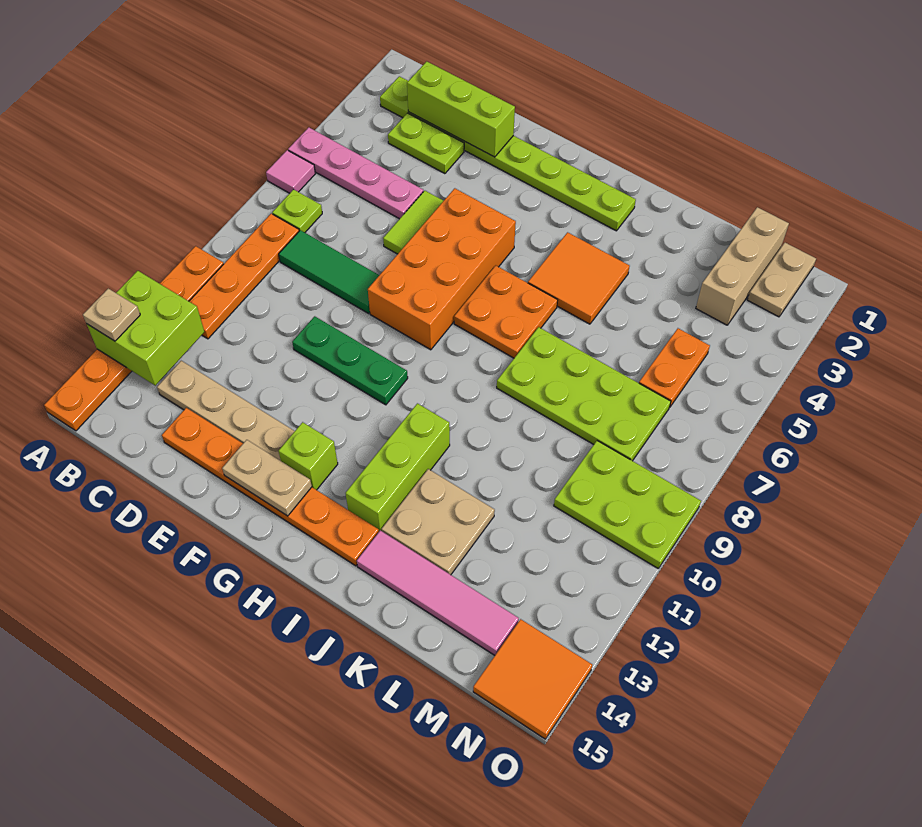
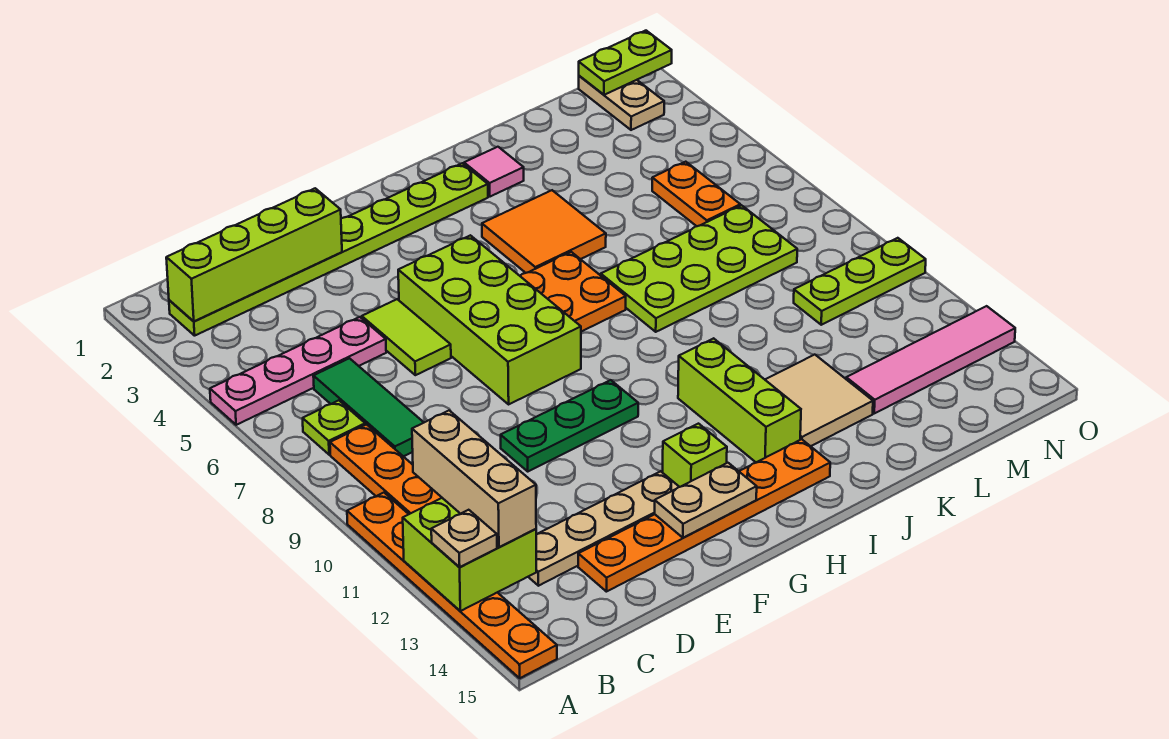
pink 1x1 tile [266,150,315,193] -> pink 1x1 tile moved to [464,147,524,197]
lime 1x3 brick [407,61,515,157] -> lime 1x4 brick [166,188,342,321]
lime 1x2 plate [388,113,464,174] -> lime 1x2 plate moved to [579,31,672,95]
green 1x3 tile [279,230,379,313] -> green 1x3 tile turned to [313,358,424,456]
orange 2x4 brick [368,188,516,350] -> lime 2x4 brick [398,235,581,404]
tan 2x2 plate [381,469,495,575] -> tan 2x2 tile [765,355,873,446]
pink 1x4 tile [357,530,519,655] -> pink 1x4 tile moved to [846,306,1015,413]
tan 1x3 brick [696,207,789,325] -> tan 1x3 brick moved to [412,411,536,547]
lime 2x3 plate [554,441,701,568] -> lime 1x3 plate [794,238,926,325]
orange 2x2 tile [473,619,592,739] -> none

